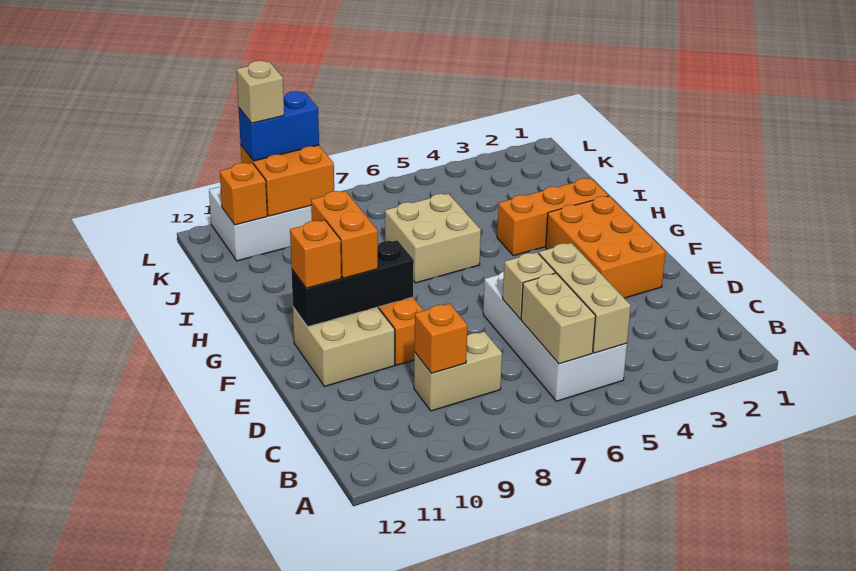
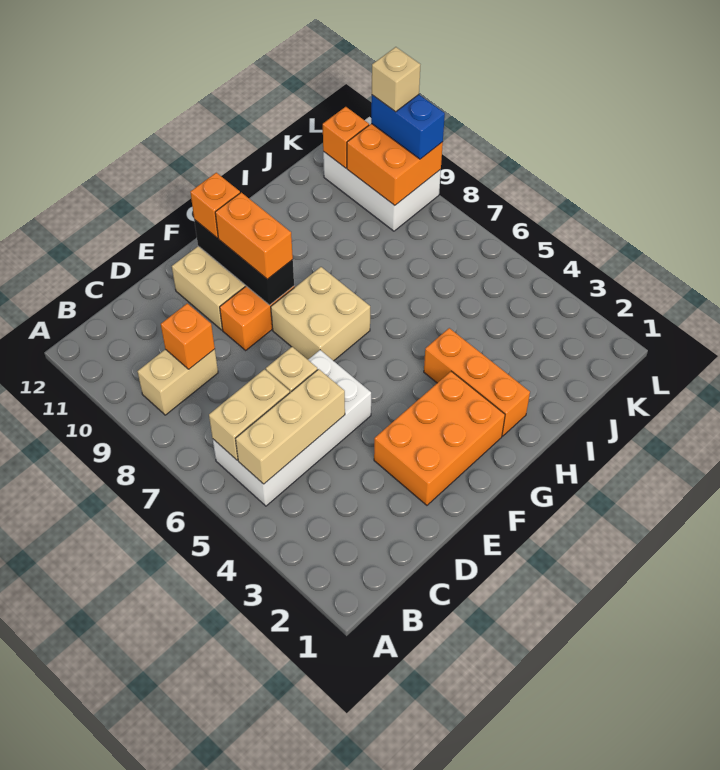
tan 1x2 brick [414,332,502,411] -> tan 1x2 brick turned to [138,349,218,415]
orange 1x2 brick [311,191,378,278] -> orange 1x2 brick turned to [215,193,293,279]
tan 2x2 brick [385,194,481,283] -> tan 2x2 brick moved to [271,267,370,361]

